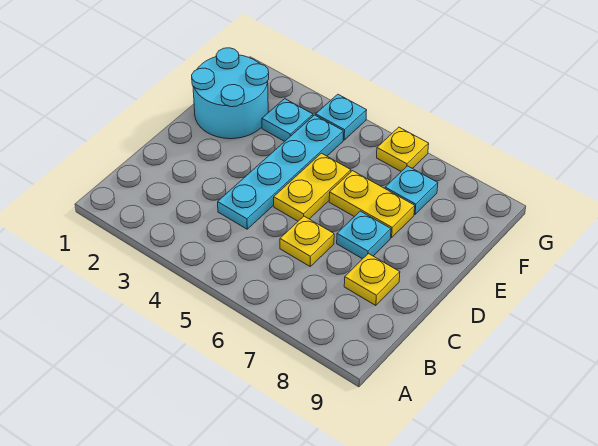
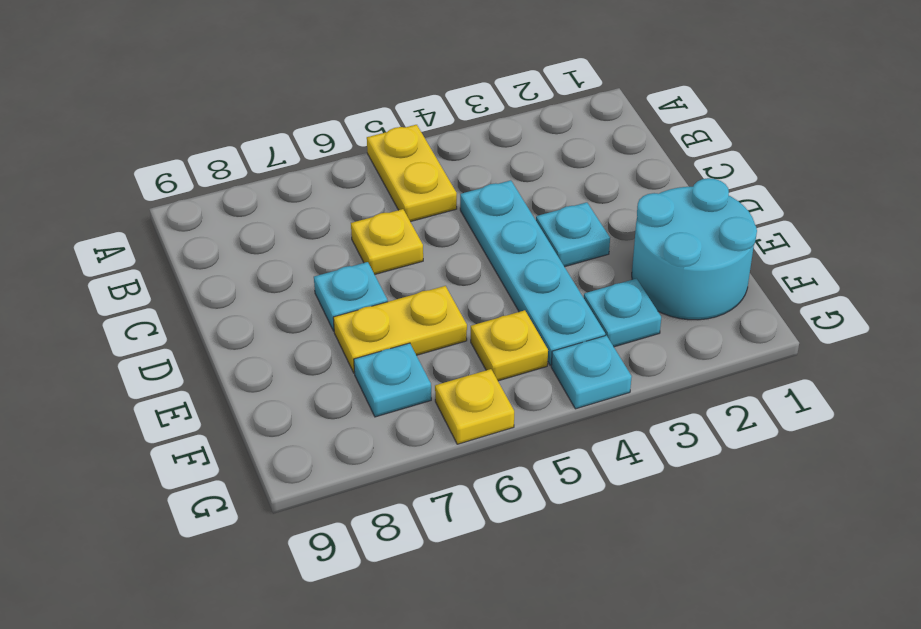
yellow 1x1 plate [344,254,400,306] -> yellow 1x1 plate moved to [471,310,548,381]
none -> cyan 1x1 plate [536,202,610,267]
yellow 1x2 plate [274,153,351,221] -> yellow 1x2 plate moved to [367,125,457,222]

